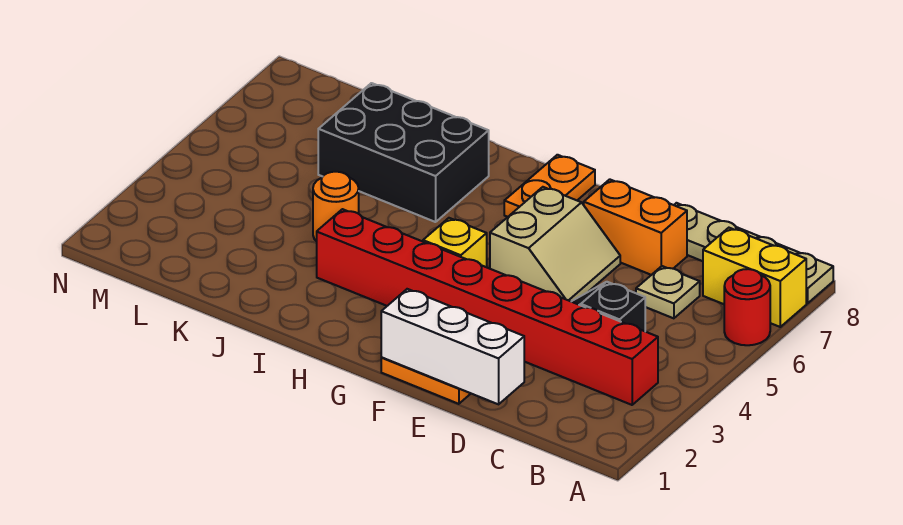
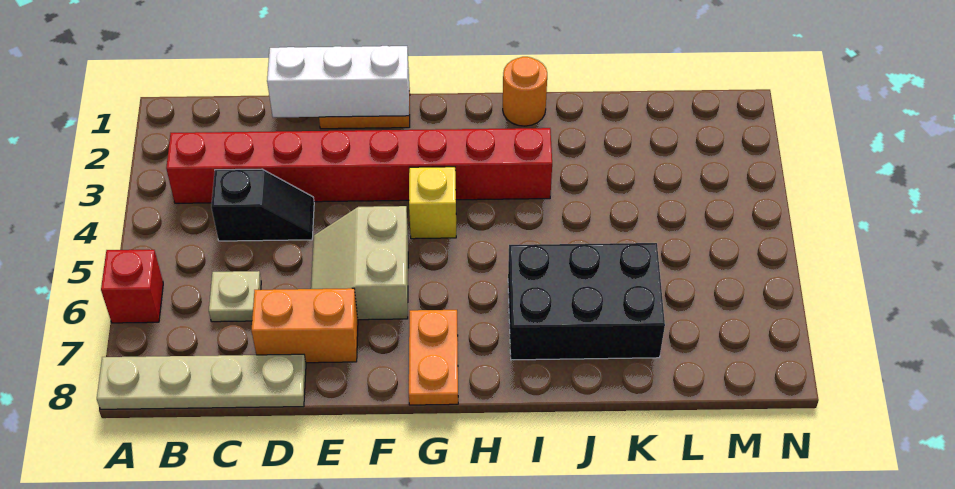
red 1x1 round brick [724,269,770,345] -> red 1x1 brick [101,250,163,323]
yellow 1x2 brick [703,228,806,327] -> none
orange 1x1 round brick [313,172,359,241] -> orange 1x1 round brick moved to [503,57,547,126]

